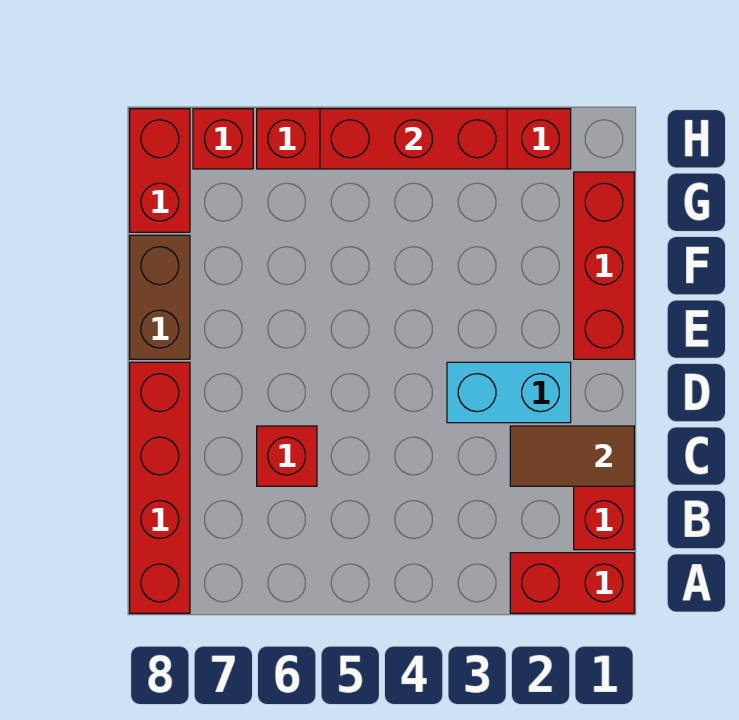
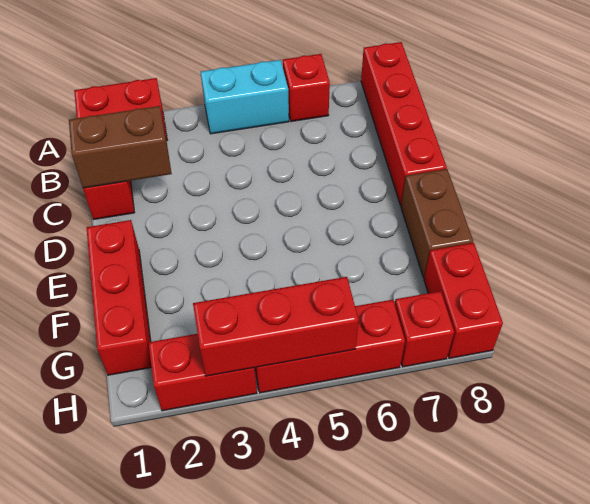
brown 1x2 tile [510,426,634,486] -> brown 1x2 brick [69,106,172,188]
red 1x1 brick [257,426,317,486] -> red 1x1 brick moved to [283,54,330,122]
cyan 1x2 brick [447,362,571,423] -> cyan 1x2 brick moved to [201,60,289,134]

